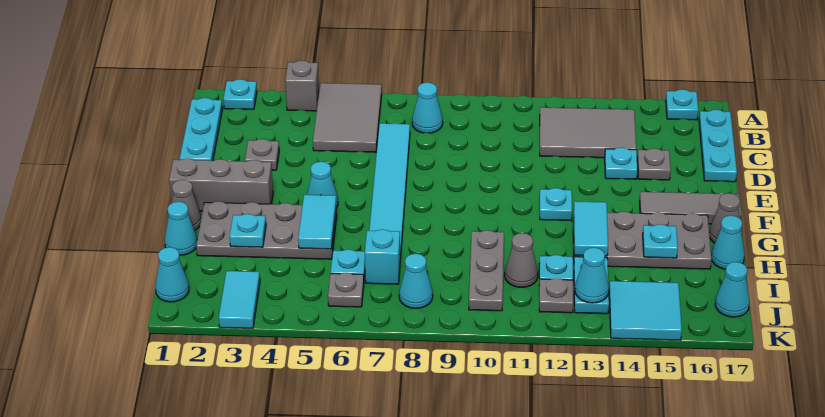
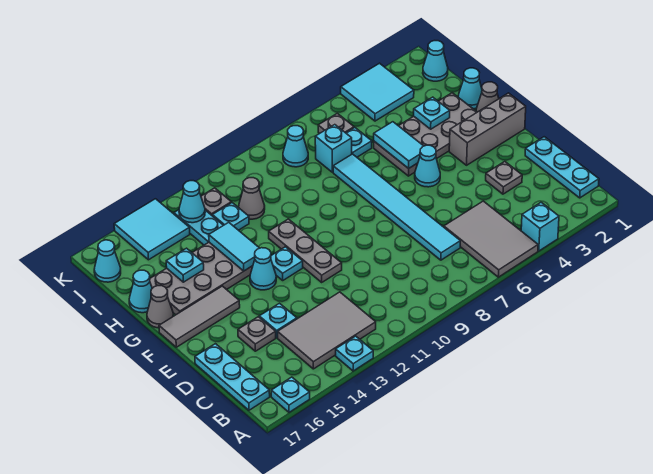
cyan 1x1 plate [223,79,257,109] -> cyan 1x1 plate moved to [336,336,373,371]
grey 1x1 brick [285,60,319,111] -> cyan 1x1 brick [521,202,559,251]
cyan 1x1 cone [412,83,443,133] -> cyan 1x1 cone moved to [250,248,276,290]
grey 1x3 plate [469,230,504,311] -> grey 1x3 plate moved to [269,219,342,282]
cyan 1x2 tile [219,271,260,328] -> cyan 2x2 tile [341,63,414,121]

